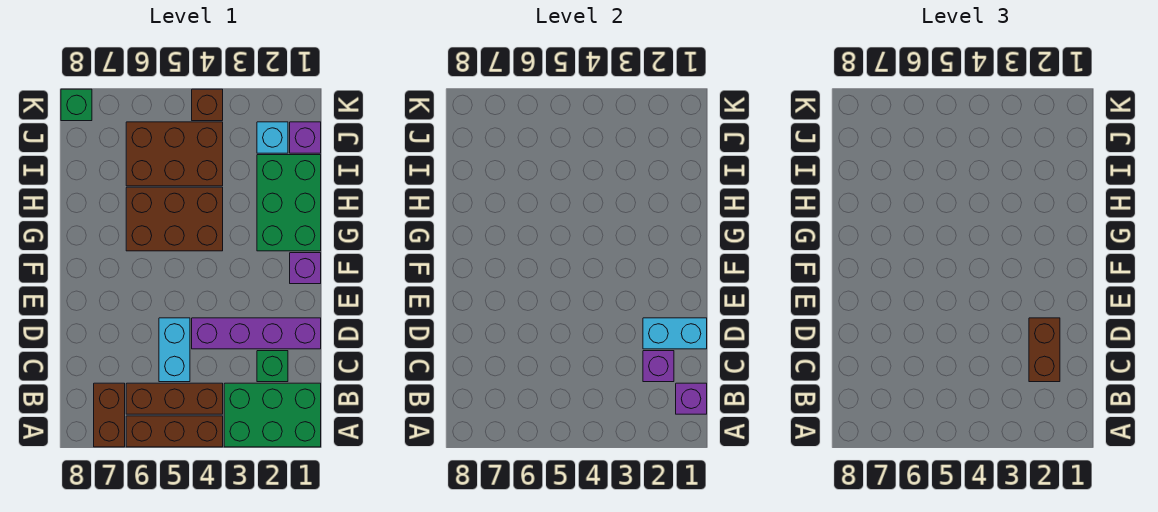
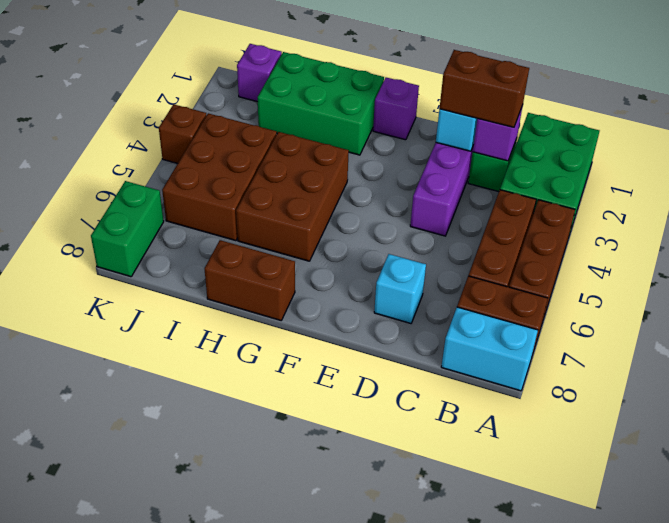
purple 1x1 brick [676,383,707,414] -> none
cyan 1x2 brick [159,318,190,382] -> cyan 1x2 brick moved to [441,307,538,391]
none -> brown 1x2 brick [204,240,295,320]
cyan 1x1 brick [257,122,288,153] -> cyan 1x1 brick moved to [374,254,426,323]
green 1x1 brick [61,89,92,121] -> green 1x2 brick [91,181,164,277]

